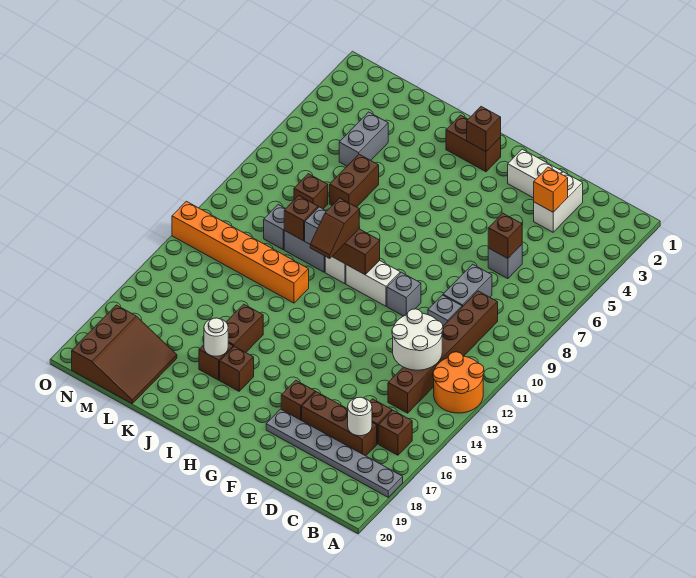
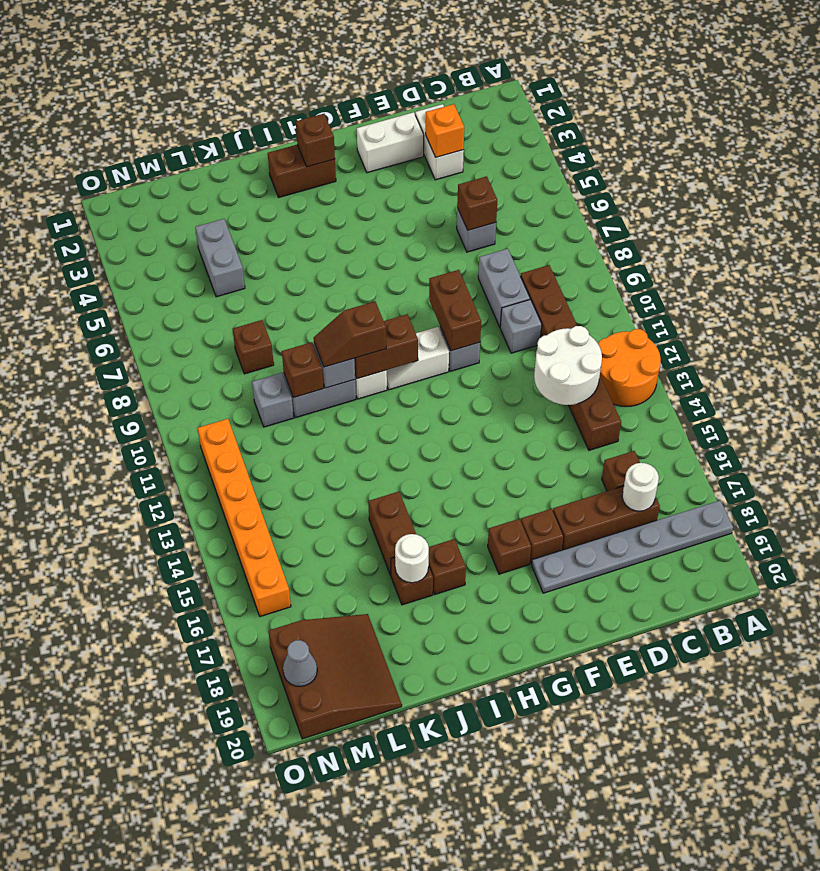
brown 1x1 brick [378,410,412,455] -> brown 1x1 brick moved to [488,519,531,574]
white 1x2 brick [346,261,400,306] -> white 1x2 slope [387,327,449,390]
brown 1x2 slope [310,198,359,258] -> brown 1x2 slope turned to [314,302,386,367]
orange 1x6 brick [172,201,309,303] -> orange 1x6 brick turned to [198,419,291,616]
brown 1x2 brick [330,154,379,207] -> brown 1x2 brick moved to [429,270,481,351]
none -> grey 1x1 cone [283,640,317,686]

